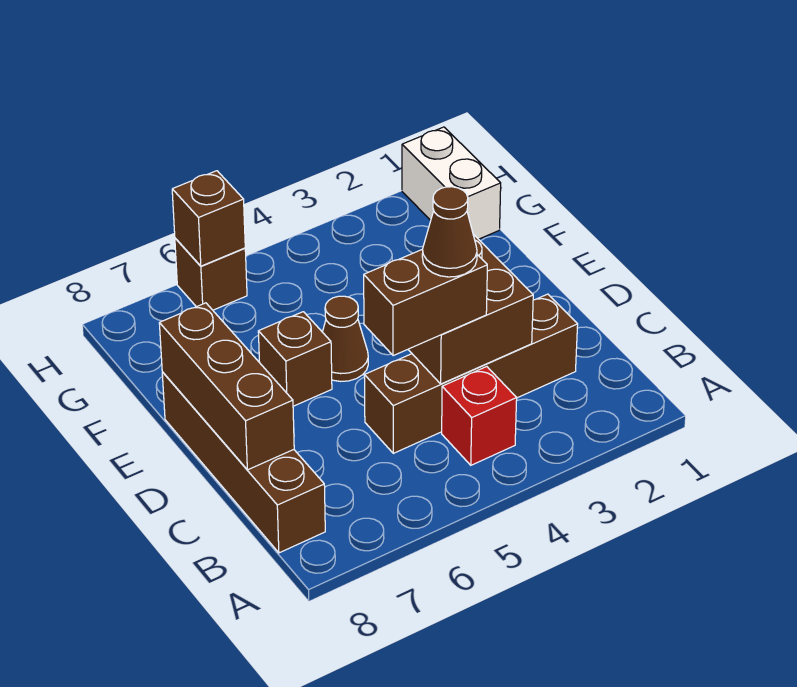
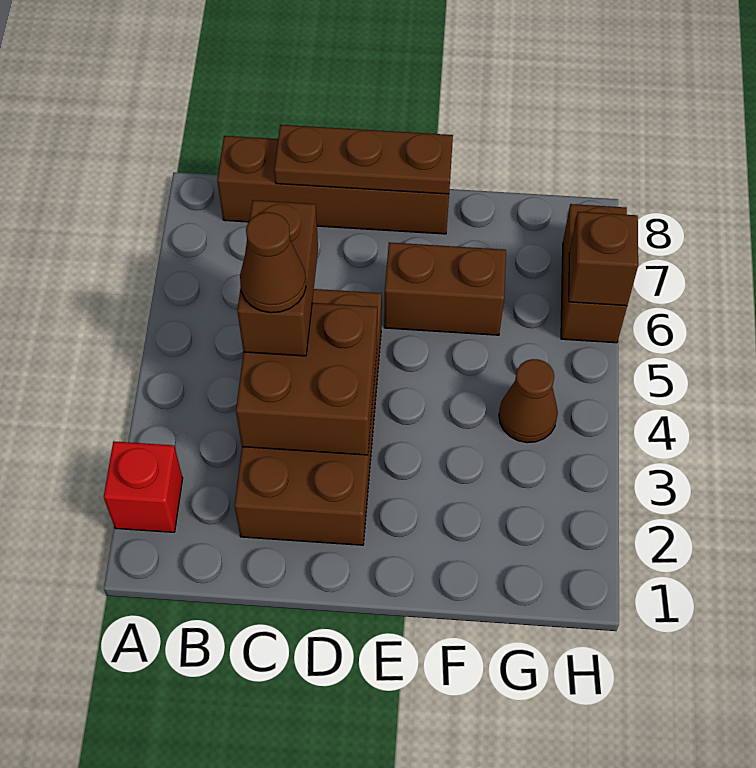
red 1x1 brick [442,367,517,465] -> red 1x1 brick moved to [104,441,183,532]
brown 1x4 brick [364,294,578,453] -> brown 2x4 brick [234,289,382,545]
brown 1x3 brick [159,303,294,470] -> brown 1x3 plate [274,125,453,194]
brown 1x1 cone [323,296,368,381] -> brown 1x1 cone moved to [499,359,558,443]
brown 1x1 brick [258,312,332,406] -> brown 1x2 brick [384,242,506,335]
white 1x2 brick [402,127,501,239] -> none
brown 1x1 brick [175,238,247,310] -> brown 1x2 brick [561,204,627,343]

